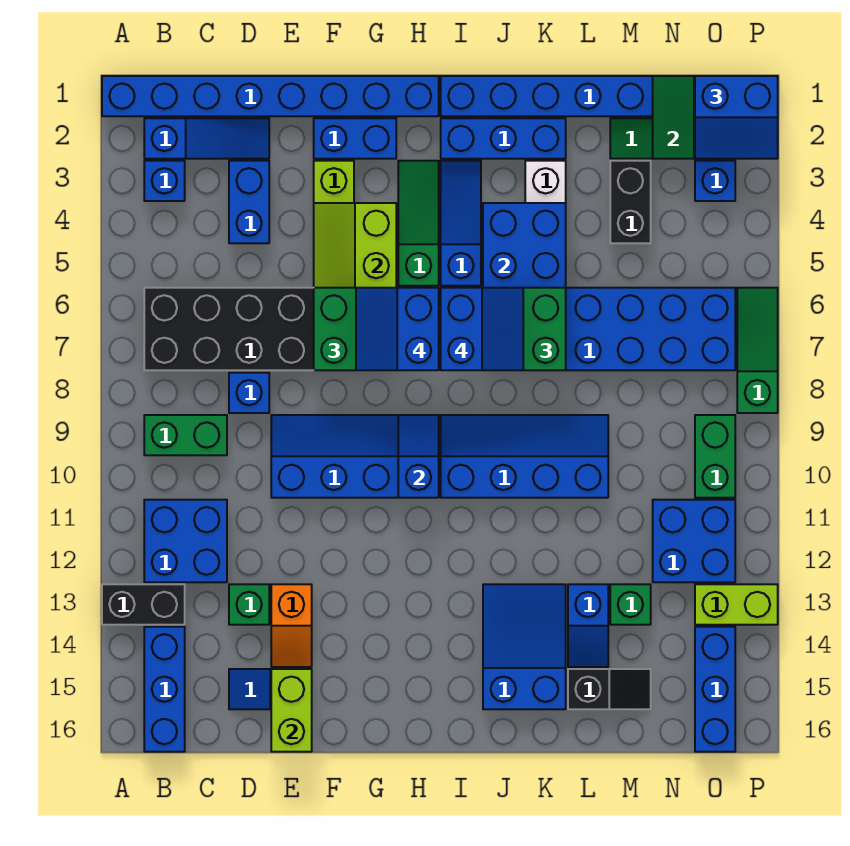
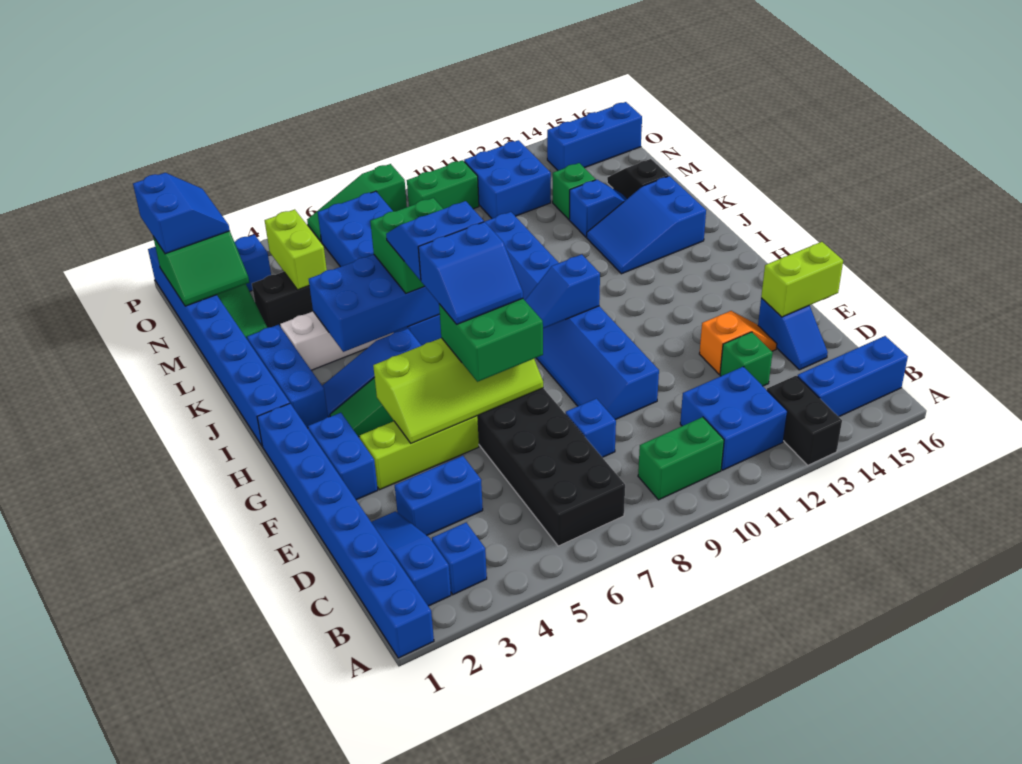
green 1x2 brick [144,415,227,455] -> green 1x2 brick turned to [638,417,724,500]
lime 1x2 brick [695,584,778,625] -> lime 1x2 brick moved to [265,209,327,290]

